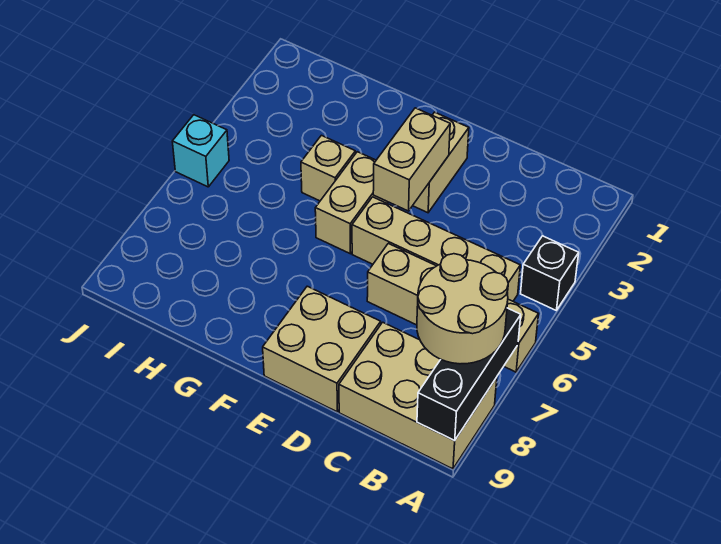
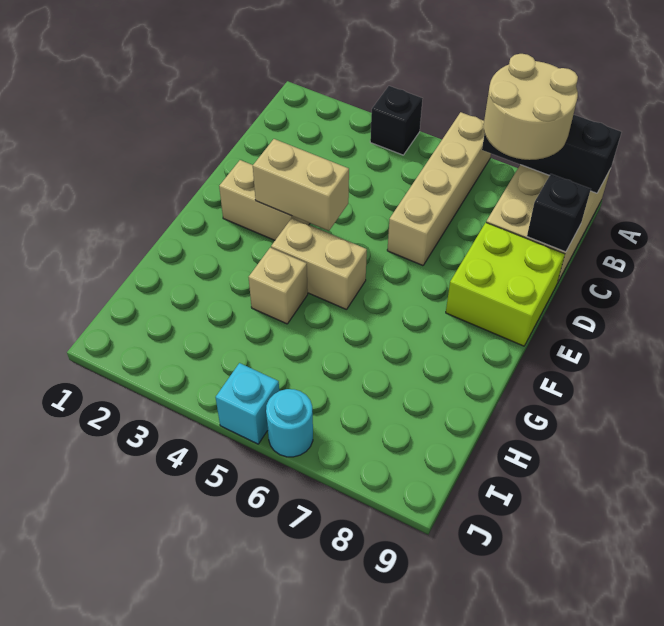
tan 1x4 brick [352,197,520,301] -> none
none -> black 1x1 brick [527,174,591,252]
tan 2x2 brick [263,286,381,412] -> lime 2x2 brick [446,223,565,346]
none -> cyan 1x1 round brick [266,389,313,457]

